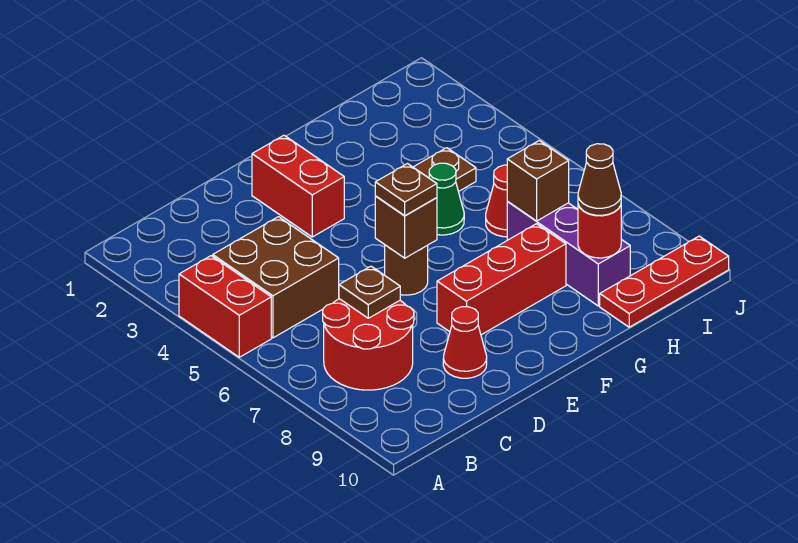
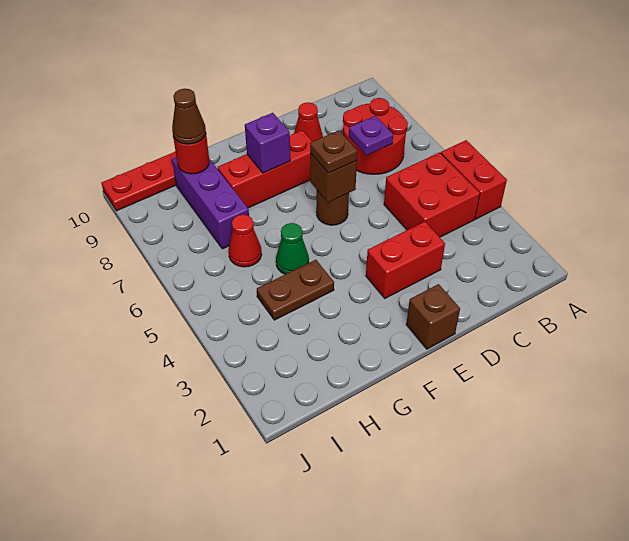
brown 2x2 brick [213,217,339,338] -> red 2x2 brick [384,152,480,237]
brown 1x1 plate [339,266,400,318] -> purple 1x1 plate [349,116,393,155]
red 1x2 brick [252,135,344,237] -> red 1x2 brick turned to [366,222,445,298]
none -> purple 1x1 brick [245,113,290,173]
brown 1x1 brick [507,141,569,221] -> brown 1x1 brick moved to [406,284,460,349]

